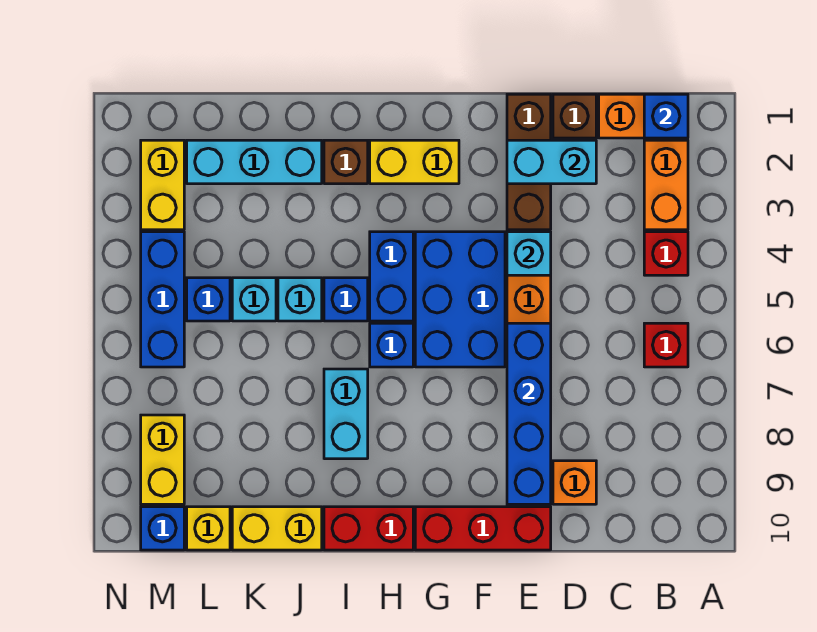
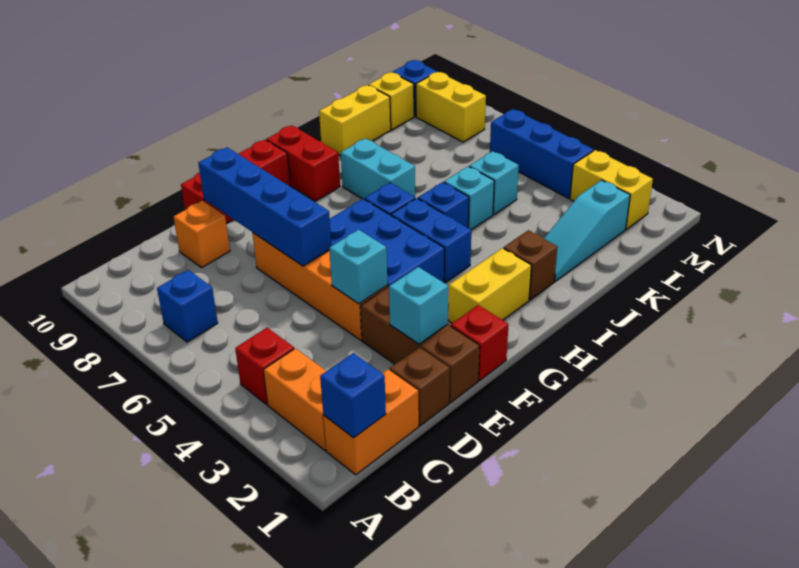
red 1x1 brick [644,323,688,367] -> red 1x1 brick moved to [451,305,509,381]
cyan 1x2 brick [507,140,596,184] -> cyan 1x1 brick [389,267,448,344]
red 1x2 brick [324,507,413,550] -> red 1x2 brick turned to [266,125,340,201]
cyan 1x3 brick [187,140,322,184] -> cyan 1x3 slope [544,180,630,281]
blue 1x1 brick [187,278,230,321] -> blue 1x1 brick moved to [157,270,218,342]

